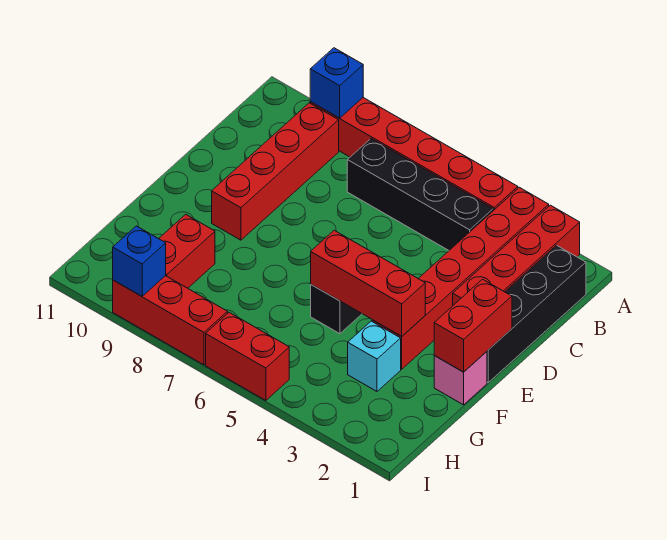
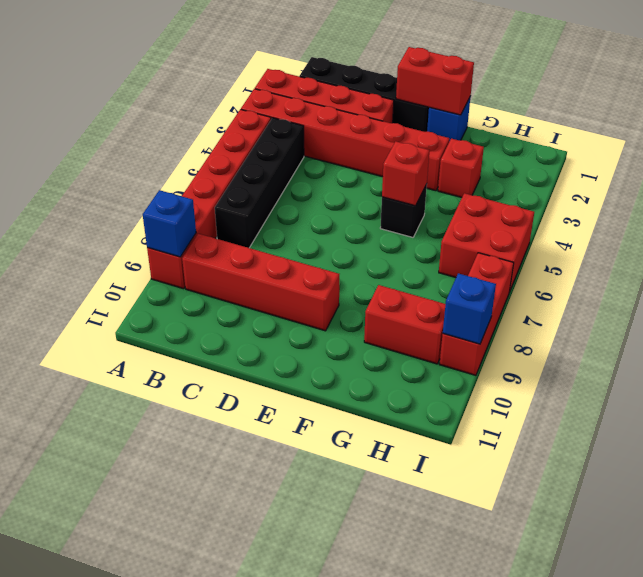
pink 1x1 brick [434,352,487,405] -> blue 1x1 brick [427,96,471,141]
red 1x3 brick [311,230,425,336] -> red 1x1 brick [382,141,429,206]
cyan 1x1 brick [348,321,401,391] -> red 1x1 brick [438,139,484,197]
red 1x2 brick [206,312,289,401] -> red 2x2 brick [439,193,534,292]

